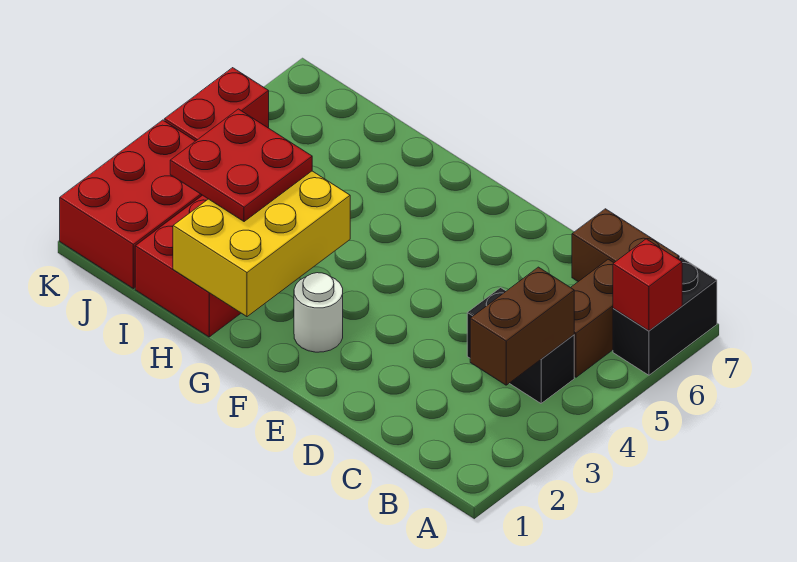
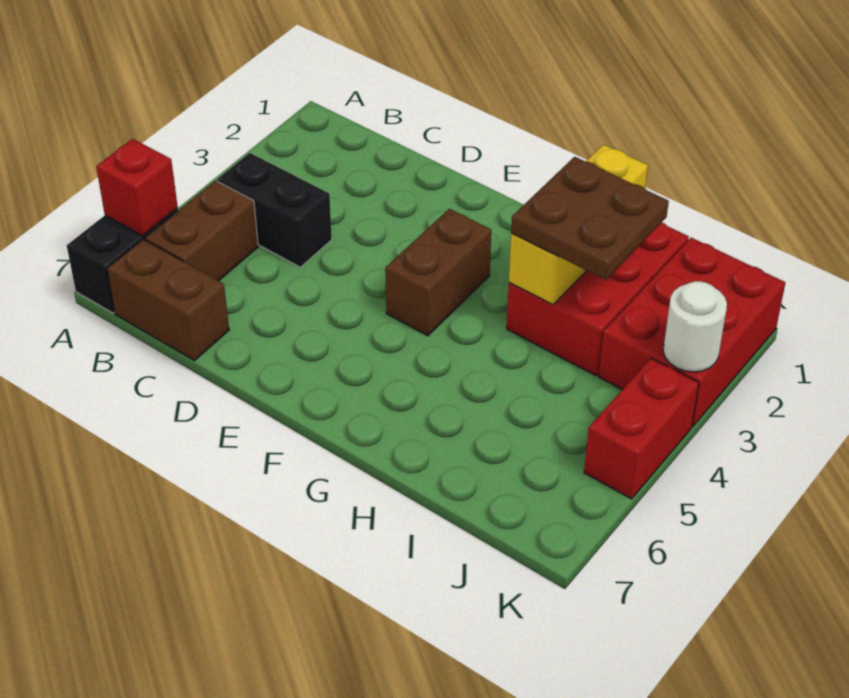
brown 1x2 brick [470,267,574,385] -> brown 1x2 brick moved to [385,209,491,336]
white 1x1 round brick [294,273,343,352] -> white 1x1 round brick moved to [663,281,727,372]
yellow 2x3 brick [173,171,350,317] -> yellow 1x3 brick [509,145,648,305]
red 2x2 plate [170,109,312,222] -> brown 2x2 plate [511,157,669,280]

